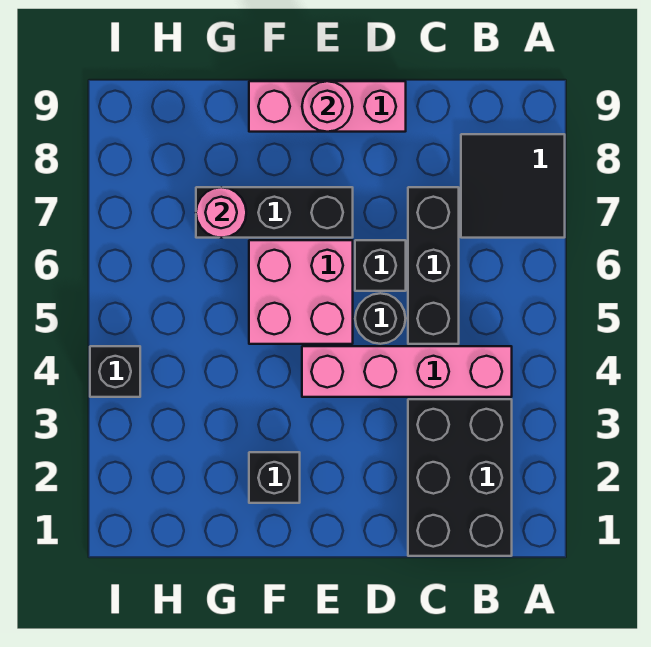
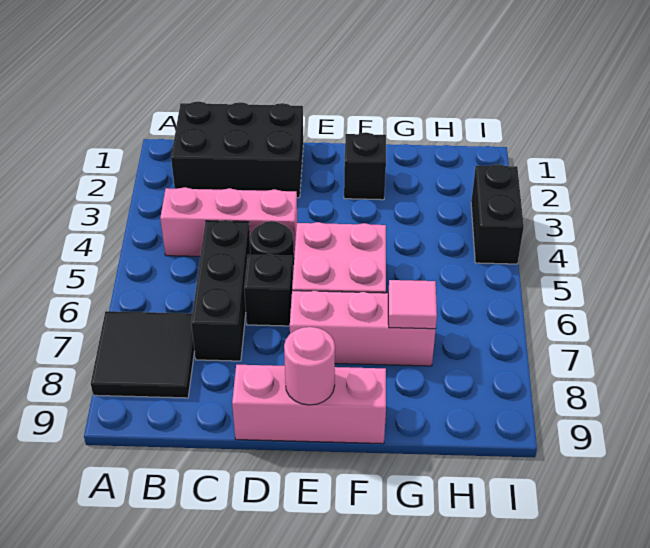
black 2x3 brick [408,399,512,556] -> black 2x3 brick turned to [171,101,303,198]
pink 1x4 brick [302,346,512,397] -> pink 1x3 brick [160,187,297,256]
black 1x3 brick [196,187,353,238] -> pink 1x3 brick [290,291,436,366]
pink 1x1 round brick [196,187,246,238] -> pink 1x1 tile [388,280,437,329]
black 1x1 brick [90,346,140,397] -> black 1x2 brick [471,164,524,264]

